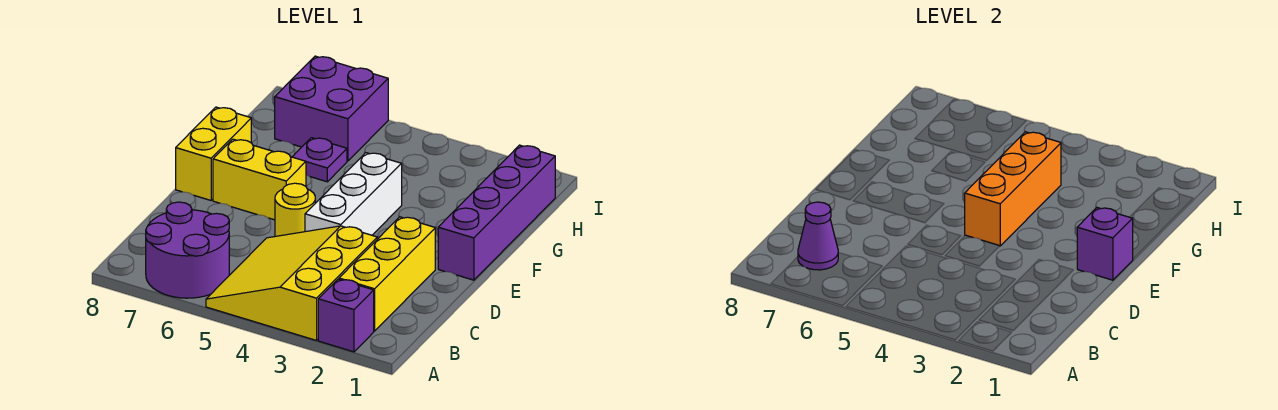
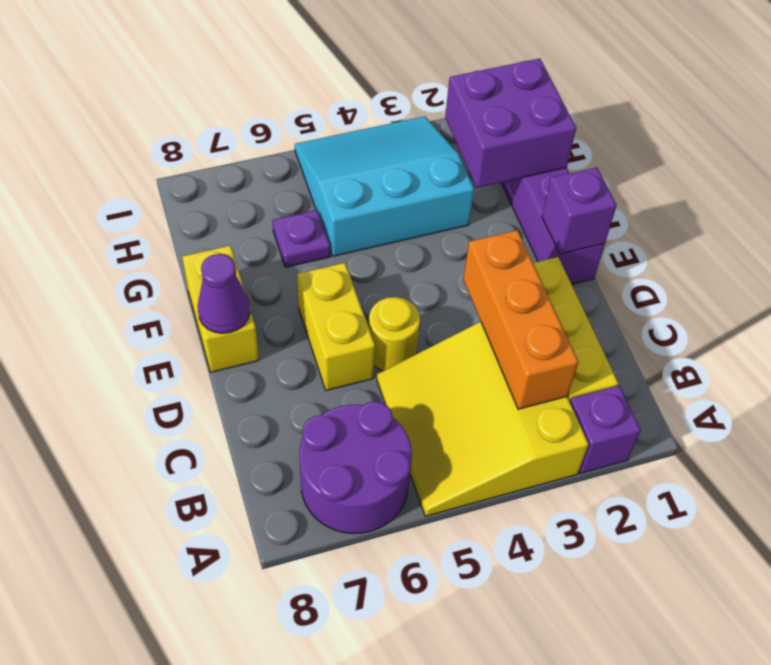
purple 1x1 cone [798,202,838,270] -> purple 1x1 cone moved to [198,254,250,333]
white 1x3 brick [305,153,402,235] -> none
orange 1x3 brick [965,132,1061,246] -> orange 1x3 brick moved to [463,230,578,409]
yellow 1x2 brick [213,139,306,220] -> yellow 1x2 brick turned to [297,263,375,390]
none -> cyan 3x3 slope [295,116,474,256]
purple 2x2 brick [275,56,388,161] -> purple 2x2 brick moved to [445,59,576,188]

